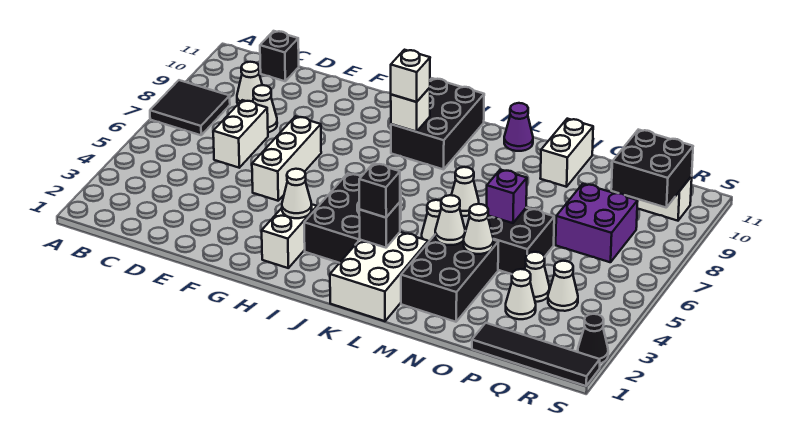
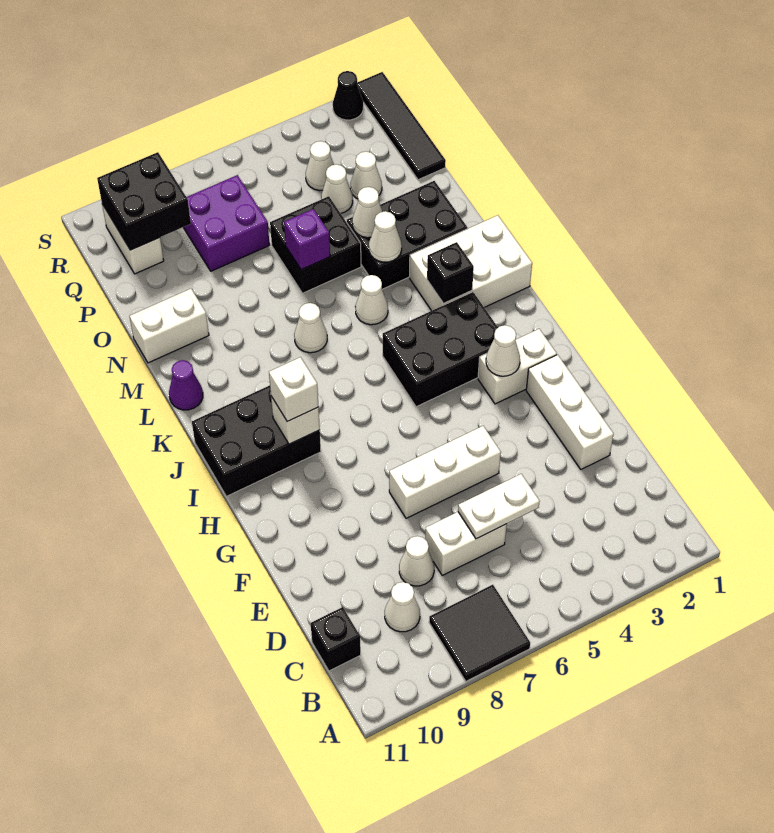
none -> white 1x2 plate [458,474,540,539]
none -> white 1x3 brick [526,355,614,469]
black 1x1 brick [359,163,400,218] -> none

